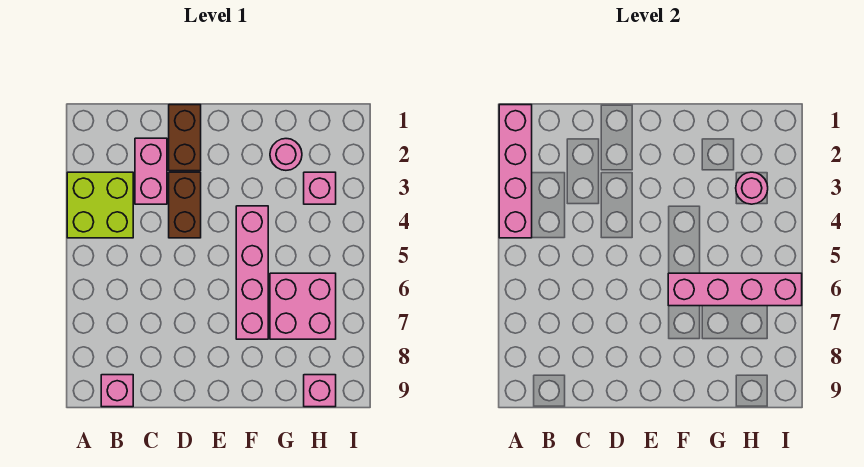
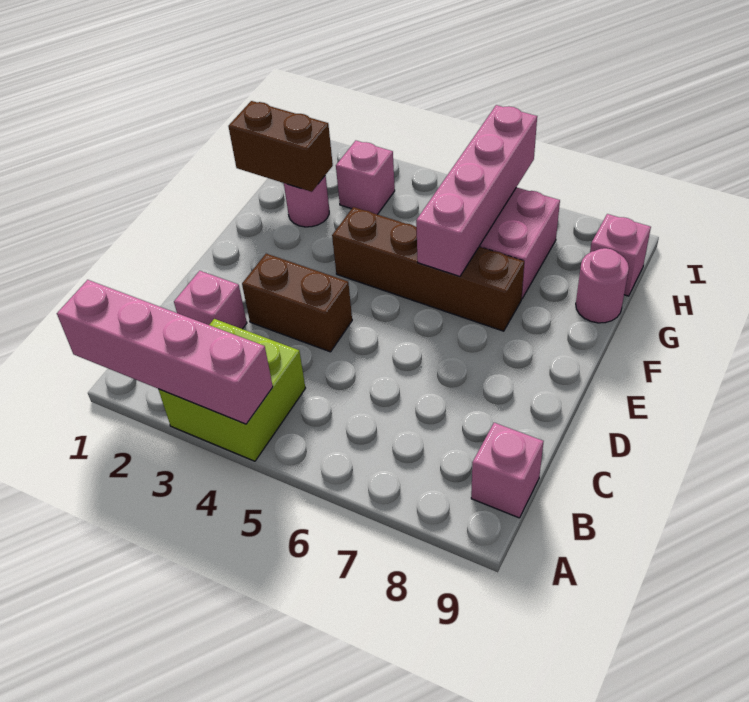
pink 1x2 brick [135,138,167,204] -> pink 1x1 brick [174,271,247,329]
brown 1x2 brick [169,105,201,171] -> brown 1x2 brick moved to [228,101,333,192]
pink 1x4 brick [236,206,268,339] -> brown 1x4 brick [332,207,524,331]
pink 1x1 round brick [736,172,768,204] -> pink 1x1 round brick moved to [576,248,629,323]

